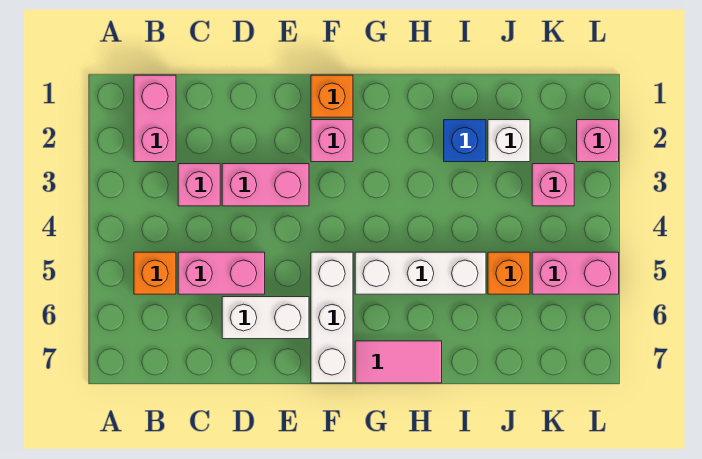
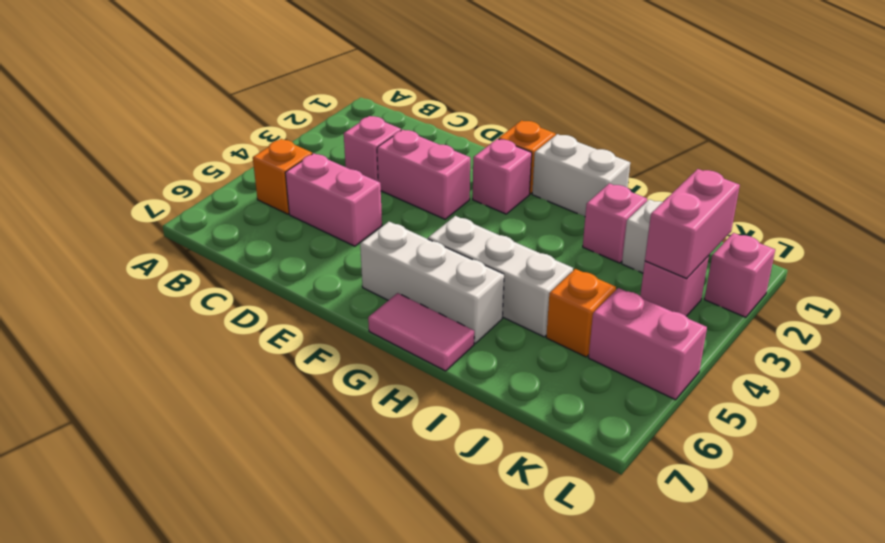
pink 1x2 brick [134,75,176,162] -> pink 1x2 brick moved to [645,169,740,278]
white 1x2 brick [222,297,309,339] -> white 1x2 brick moved to [532,134,630,217]
white 1x3 brick [311,252,353,383] -> white 1x3 brick turned to [360,222,504,343]
blue 1x1 brick [444,120,486,162] -> pink 1x1 brick [583,183,647,263]

